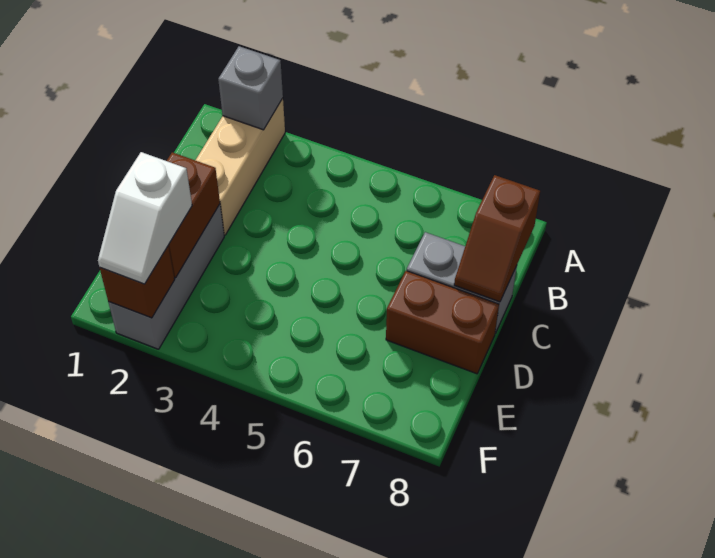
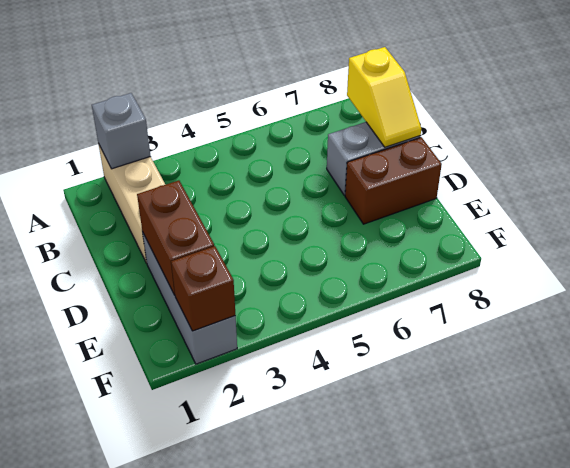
brown 1x2 slope [454,175,540,302] -> yellow 1x2 slope [347,47,421,147]
white 1x2 slope [98,152,192,284] -> none

